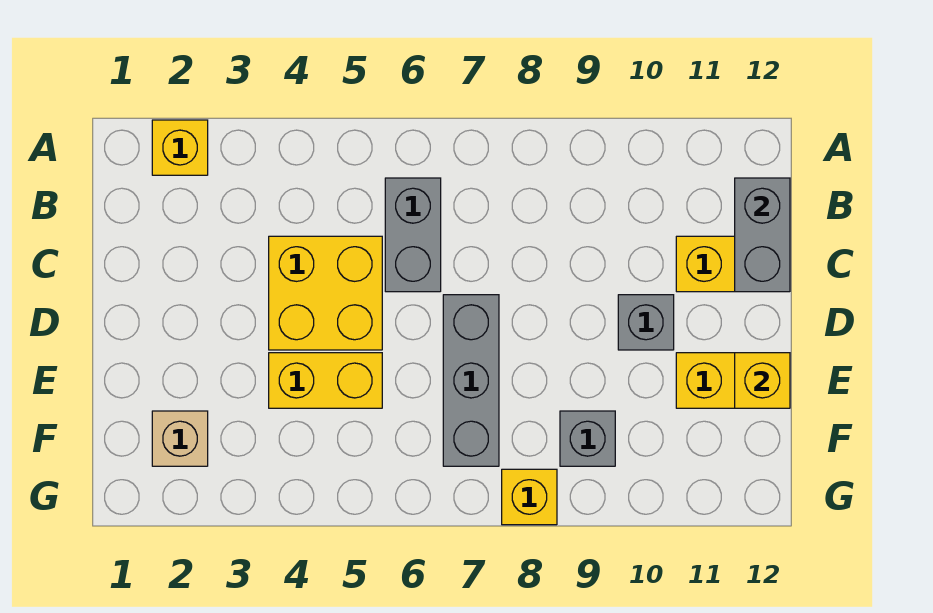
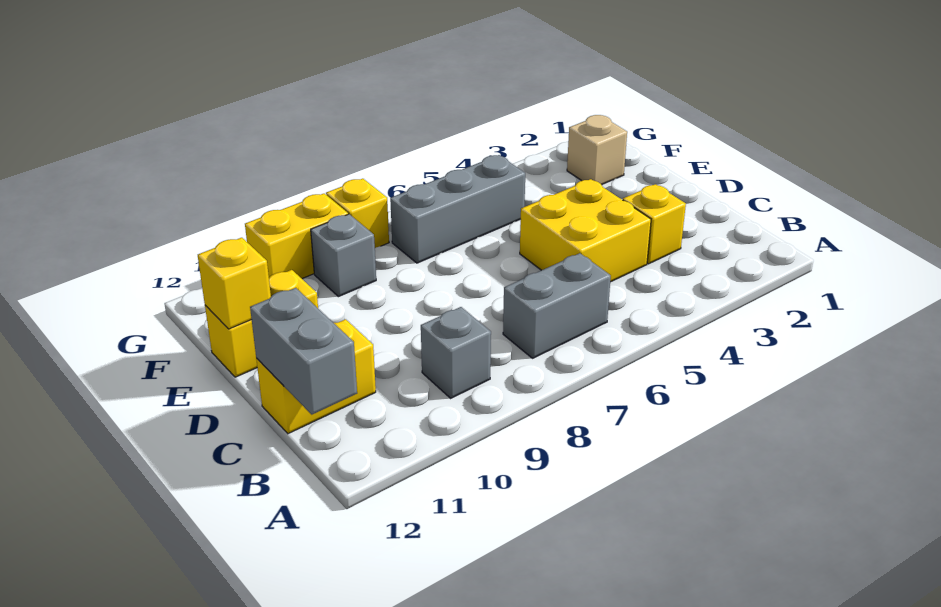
yellow 1x1 brick [152,120,208,175] -> yellow 1x1 brick moved to [623,184,686,264]
grey 1x2 brick [385,178,441,292] -> grey 1x2 brick turned to [503,253,611,358]
grey 1x3 brick [443,295,499,466] -> grey 1x3 brick turned to [390,155,525,263]
grey 1x1 brick [618,295,674,350] -> grey 1x1 brick moved to [421,307,491,398]
yellow 1x2 brick [269,353,382,408] -> yellow 1x2 brick moved to [245,194,348,279]

